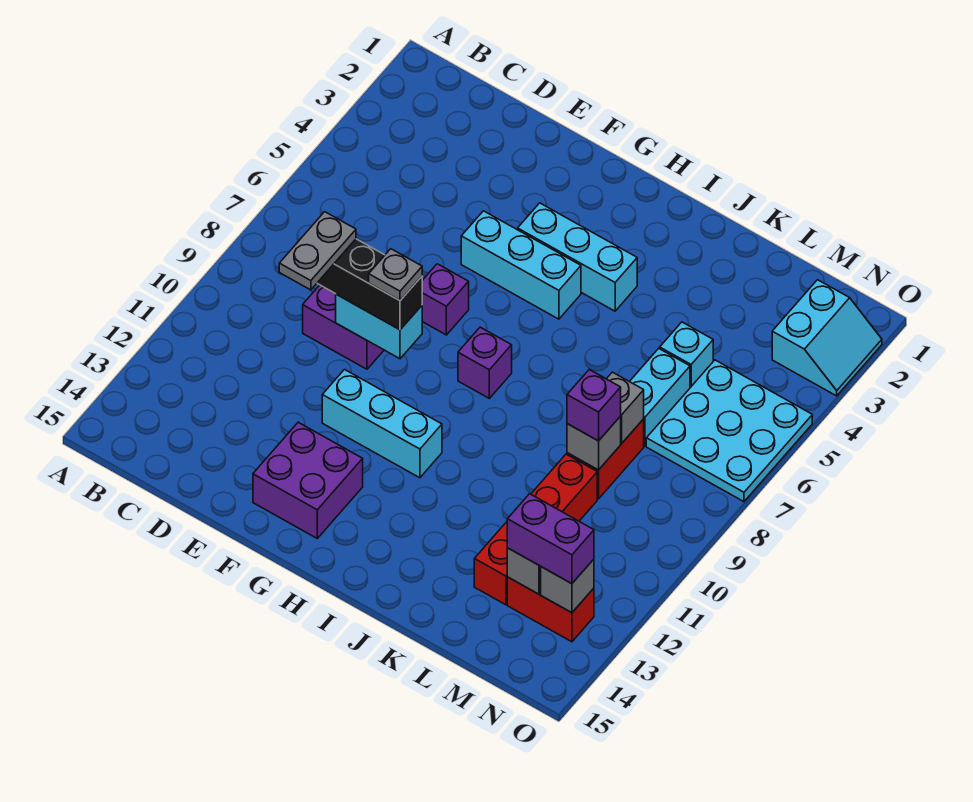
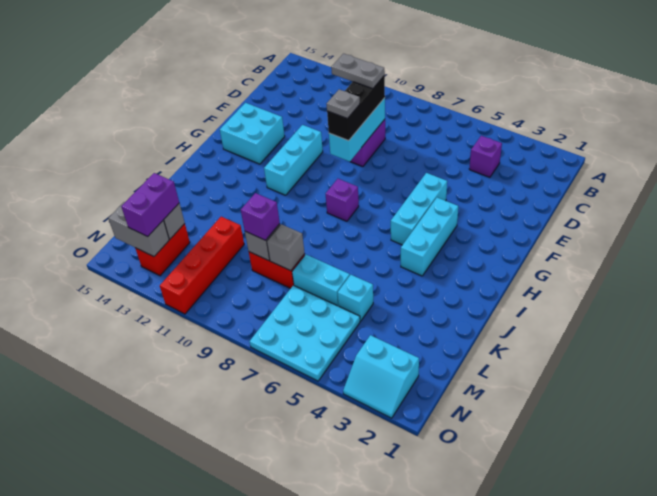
cyan 1x2 brick [336,294,422,359] -> cyan 1x3 brick [329,98,385,162]
purple 1x1 brick [422,264,469,335] -> purple 1x1 brick moved to [469,136,502,177]
purple 2x2 brick [253,422,363,538] -> cyan 2x2 brick [220,103,285,164]
red 1x4 brick [474,454,597,605] -> red 1x4 brick turned to [160,217,244,314]
grey 1x1 brick [541,559,594,613] -> grey 1x2 brick [108,202,169,257]

